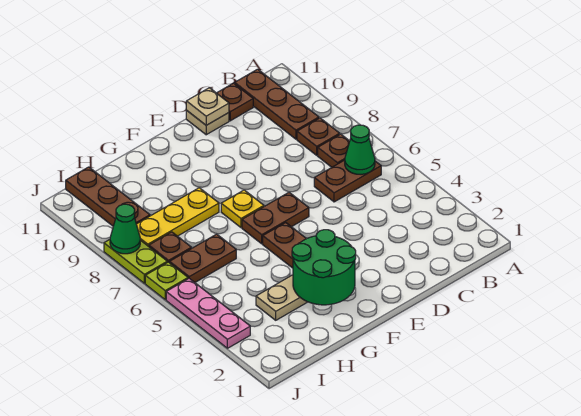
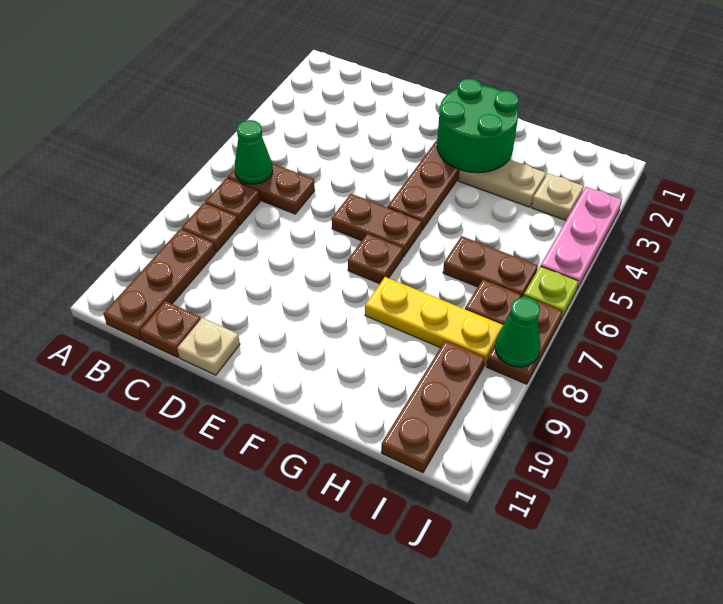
tan 1x1 plate [186,88,229,125] -> tan 1x1 plate moved to [532,173,584,220]
yellow 1x1 plate [221,190,264,227] -> brown 1x1 plate [348,234,403,284]
lime 1x2 plate [104,240,167,283] -> brown 1x2 plate [486,295,563,384]

